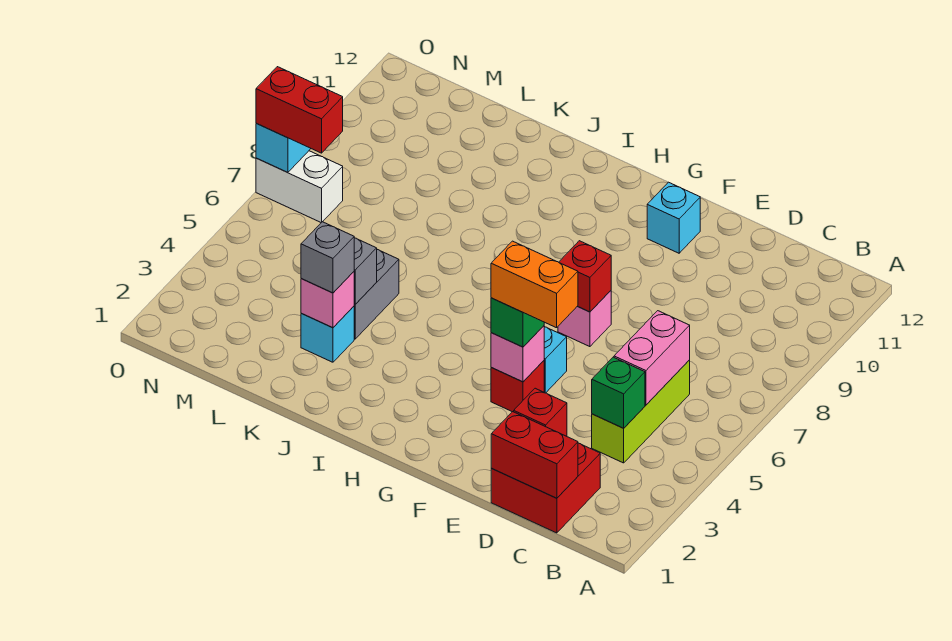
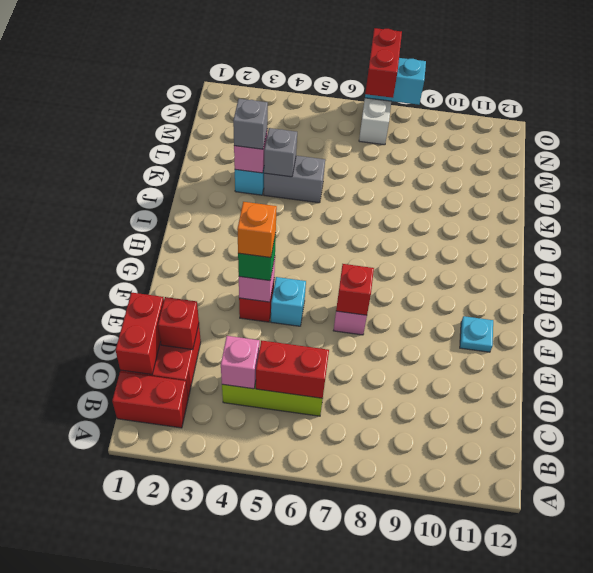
none -> red 1x2 brick [112,372,188,428]
green 1x1 brick [592,357,645,428] -> pink 1x1 brick [221,336,260,389]
pink 1x2 brick [614,311,690,405] -> red 1x2 brick [256,340,329,398]
orange 1x2 brick [491,241,578,328] -> orange 1x1 brick [237,202,277,258]
cyan 1x1 brick [647,182,700,253] -> cyan 1x1 plate [460,316,493,352]

